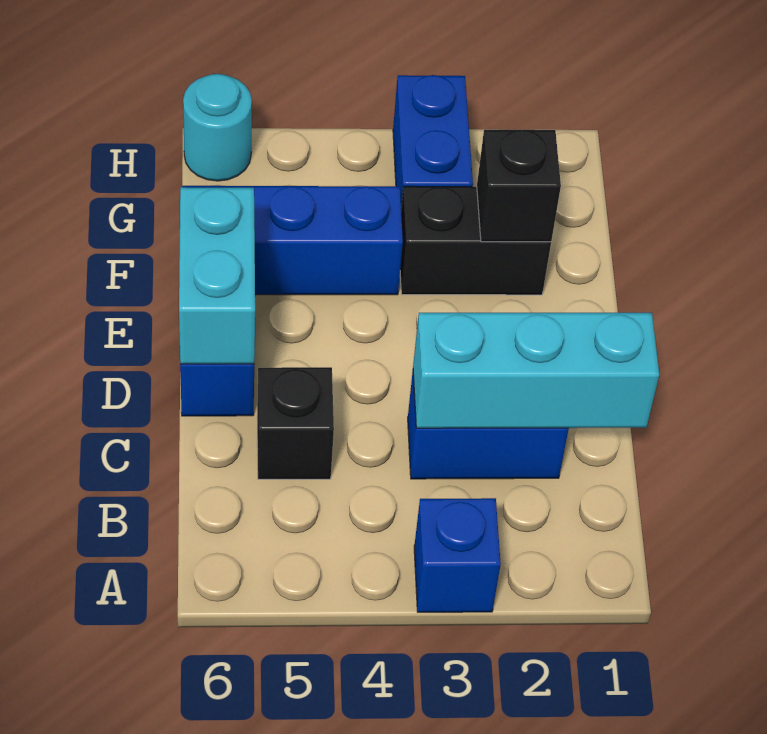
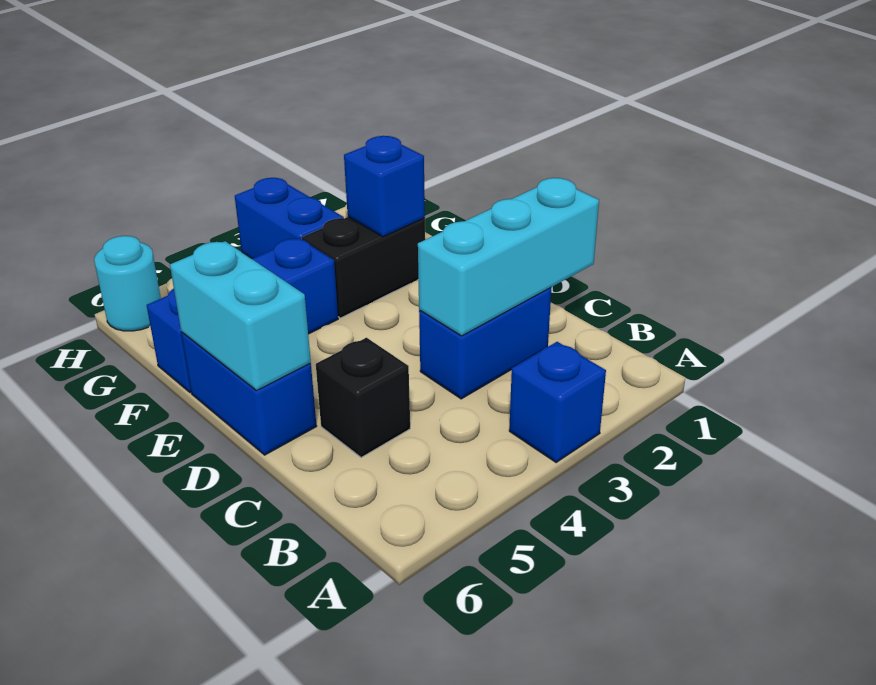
black 1x1 brick [477,130,561,242] -> blue 1x1 brick [344,136,425,237]

